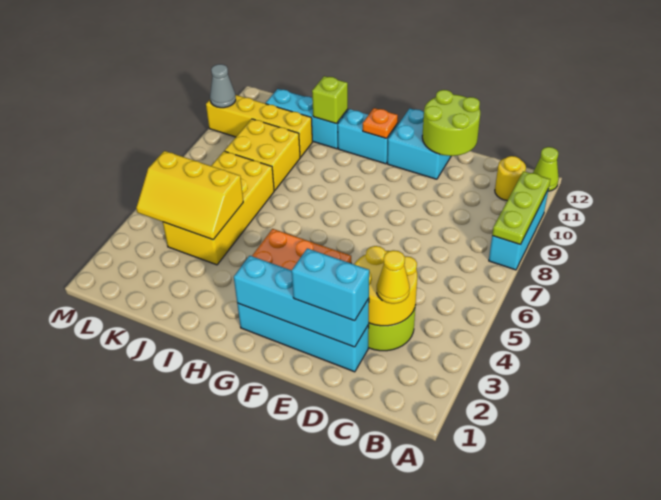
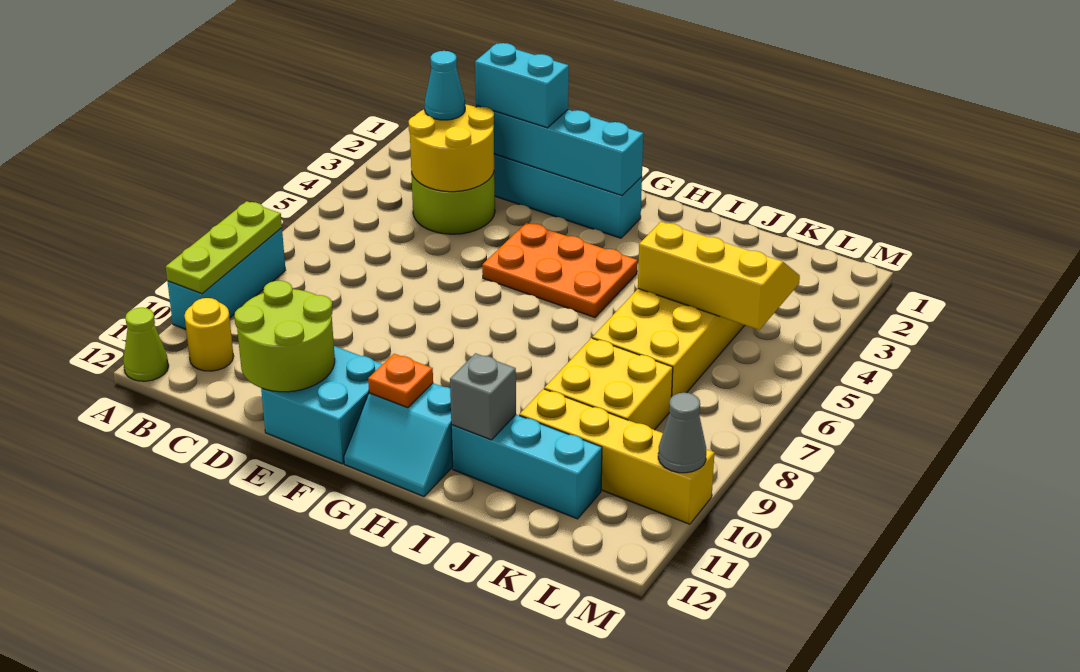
yellow 1x1 cone [377,250,410,304] -> cyan 1x1 cone [425,51,465,120]
lime 1x1 brick [312,76,348,124] -> grey 1x1 brick [450,353,516,440]

